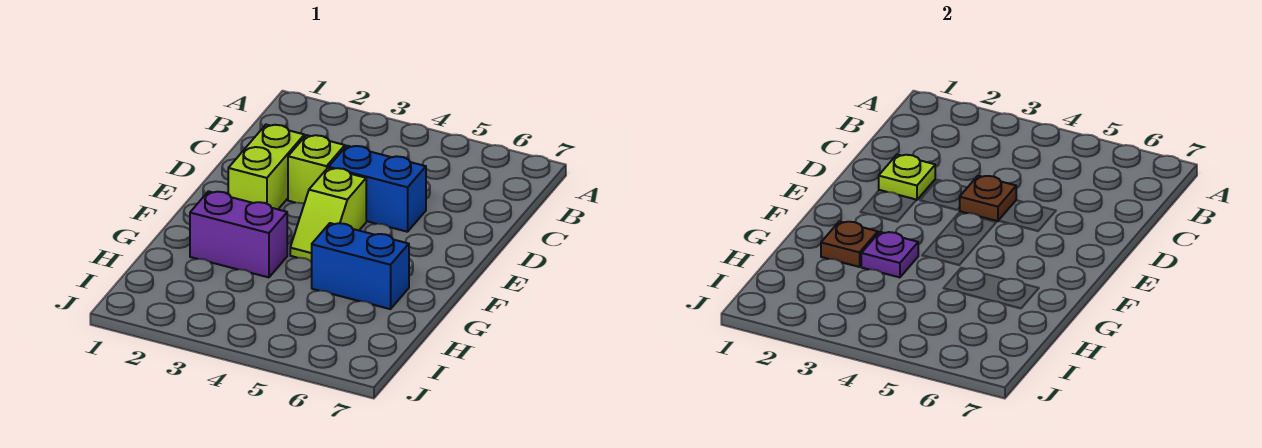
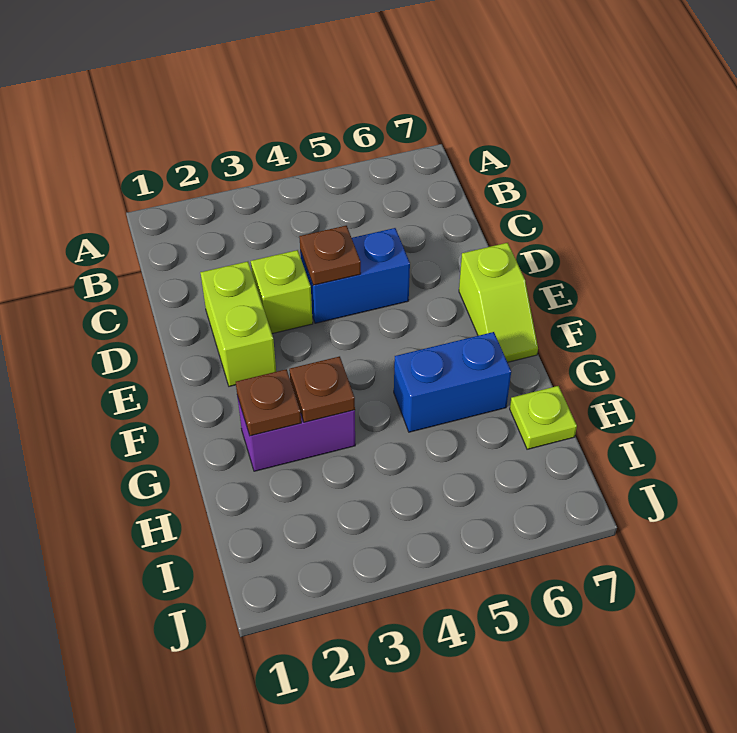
lime 1x1 plate [879,155,935,200] -> lime 1x1 plate moved to [510,386,577,449]
lime 1x2 slope [290,168,366,261] -> lime 1x2 slope moved to [459,243,538,362]
purple 1x1 plate [861,232,918,277] -> brown 1x1 plate [289,356,355,422]

